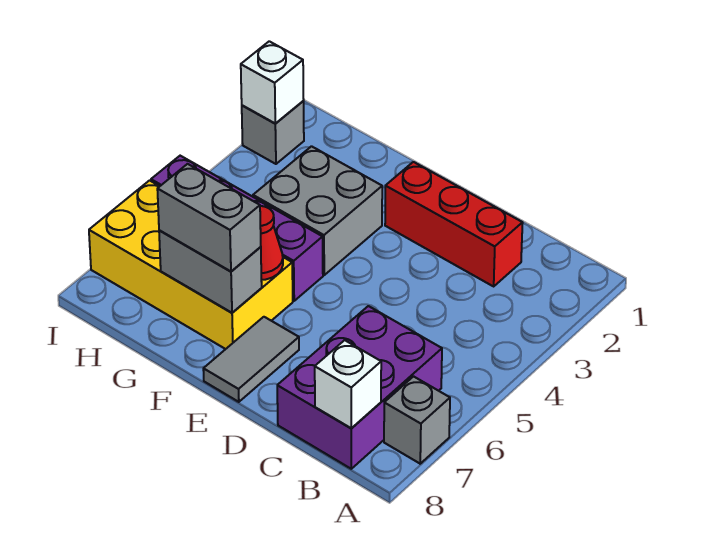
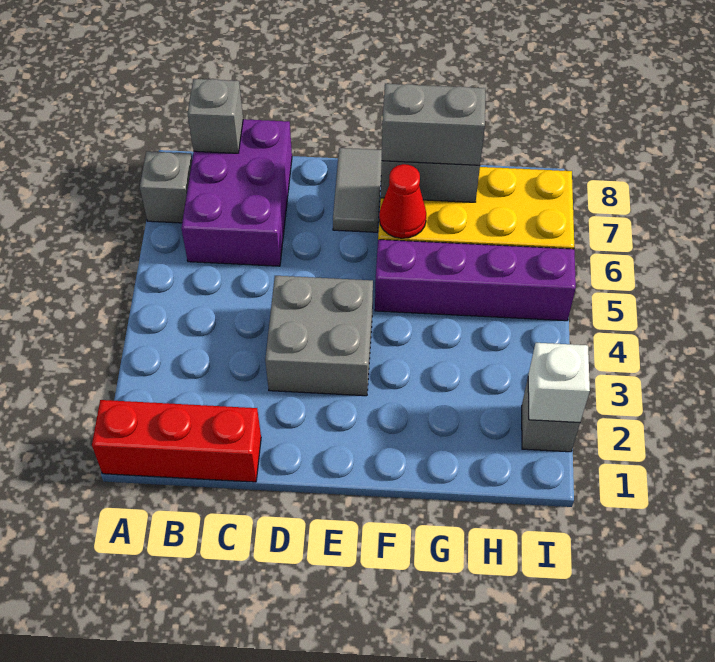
white 1x1 brick [315,340,381,428] -> grey 1x1 brick [188,79,243,153]
red 1x3 brick [385,162,523,286] -> red 1x3 brick moved to [92,400,261,482]
grey 2x2 brick [253,146,382,275] -> grey 2x2 brick moved to [265,276,373,396]

